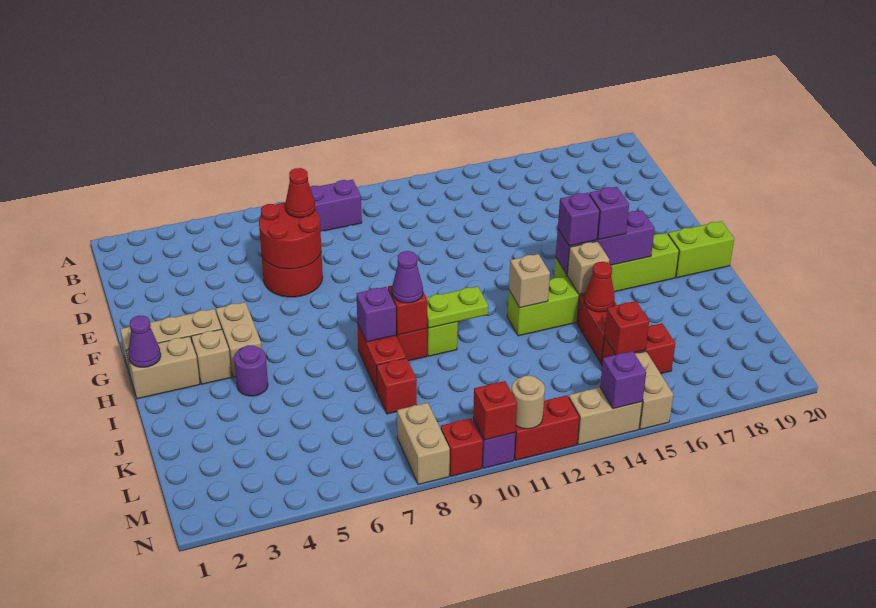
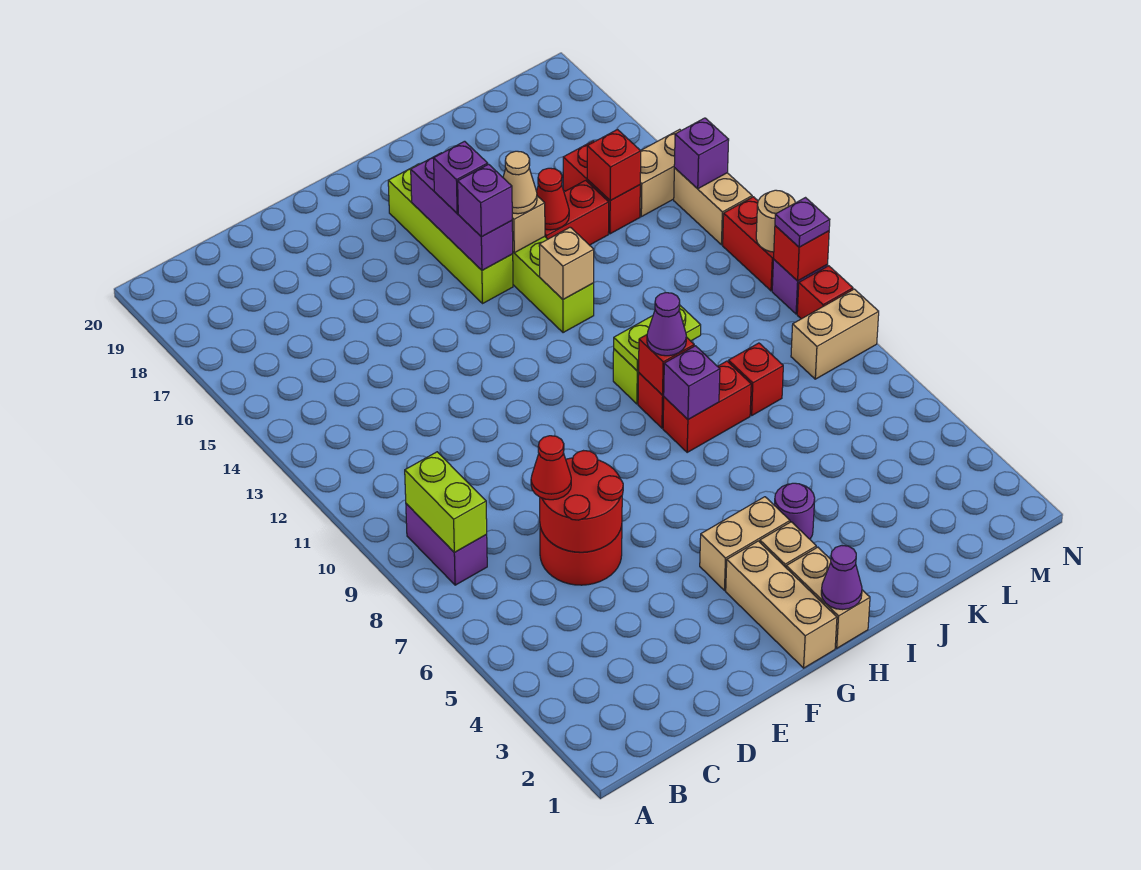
lime 1x2 brick [668,221,734,278] -> lime 1x2 brick moved to [405,452,487,552]
lime 1x2 plate [427,286,488,328] -> lime 1x2 plate turned to [614,306,701,371]
none -> tan 1x1 cone [503,151,537,214]
none -> purple 1x1 plate [775,198,830,247]

